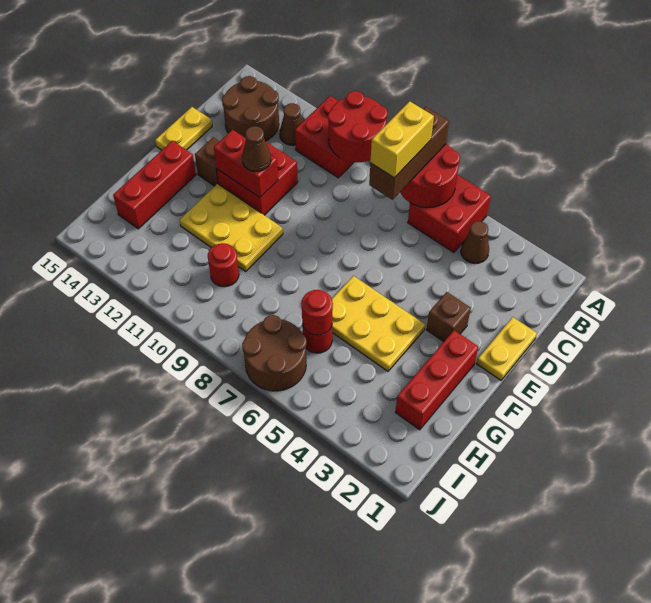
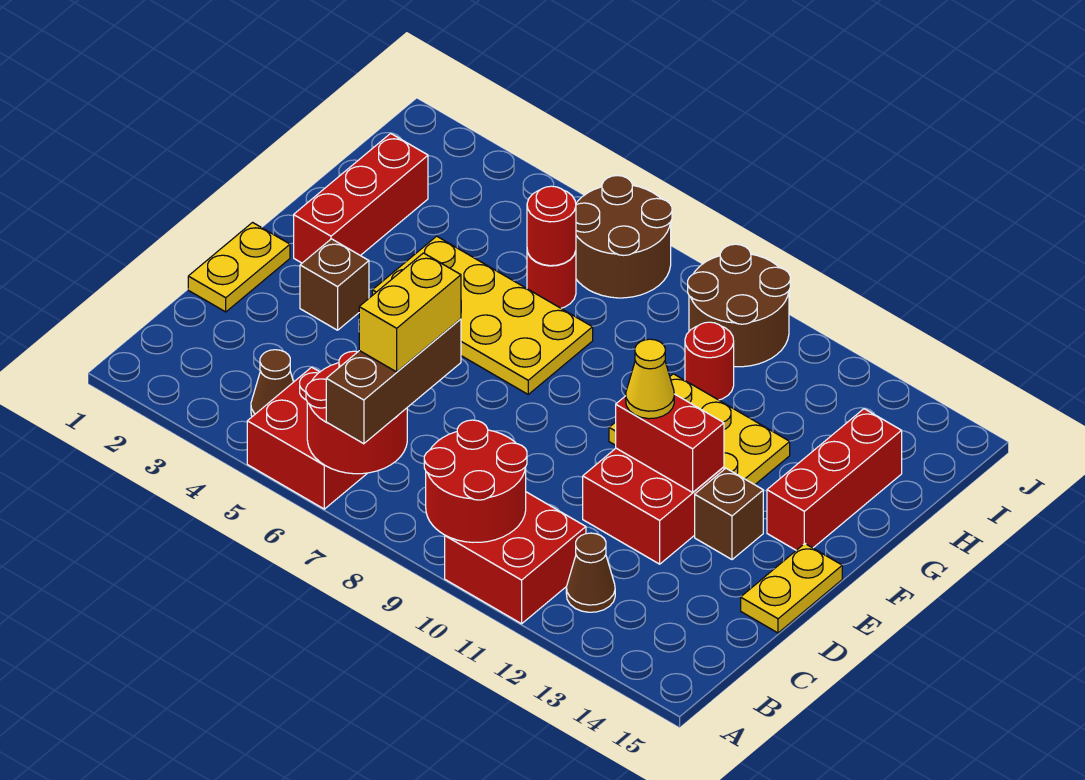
brown 2x2 round brick [222,76,279,141] -> brown 2x2 round brick moved to [688,244,790,367]
brown 1x1 cone [242,126,271,172] -> yellow 1x1 cone [626,339,674,419]
yellow 2x3 plate [332,276,425,371] -> yellow 2x4 plate [372,236,593,394]

